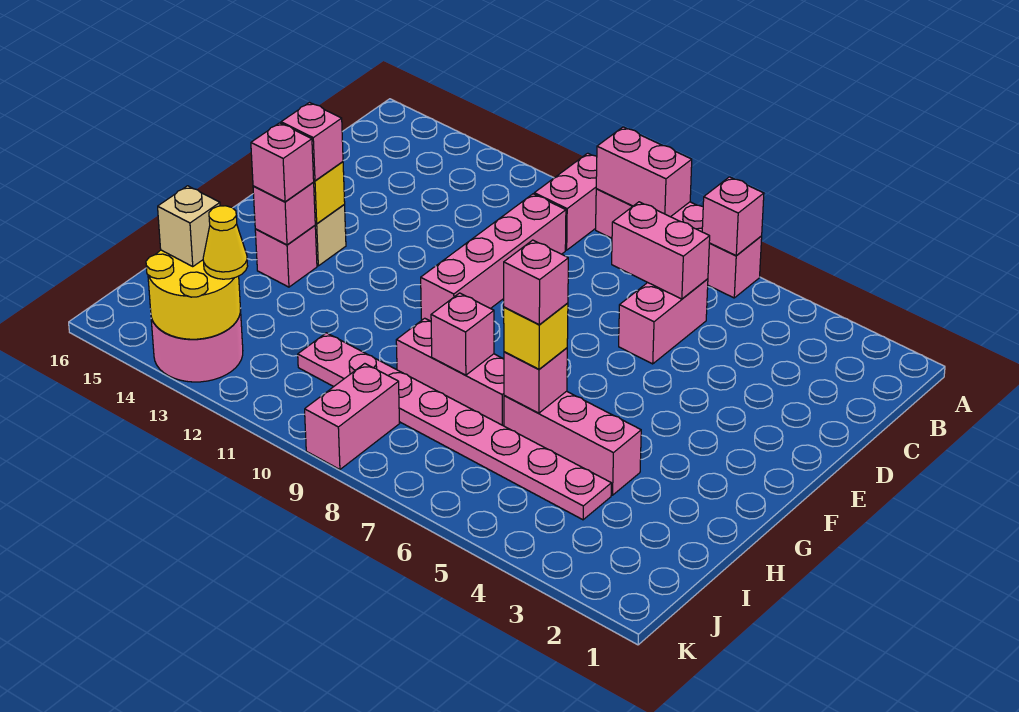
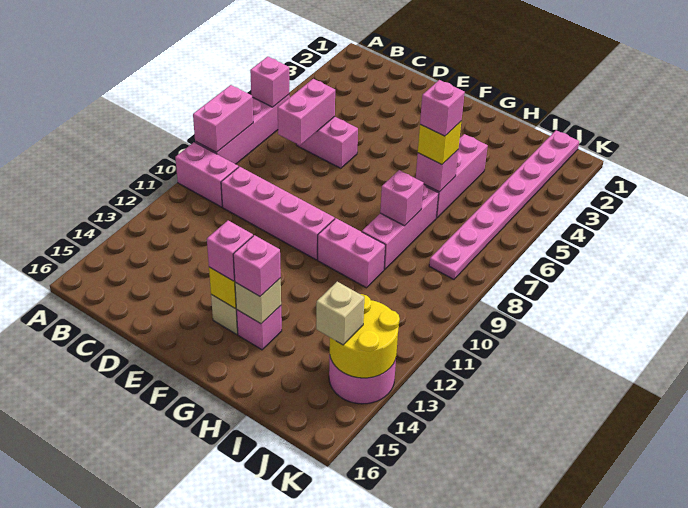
pink 1x1 brick [253,183,315,245] -> tan 1x1 brick [235,278,281,324]
pink 1x8 plate [298,333,611,520] -> pink 1x8 plate moved to [429,130,579,279]
pink 1x2 brick [305,364,400,470] -> pink 1x2 brick moved to [318,218,385,288]
yellow 1x1 cone [203,206,248,279] -> none

